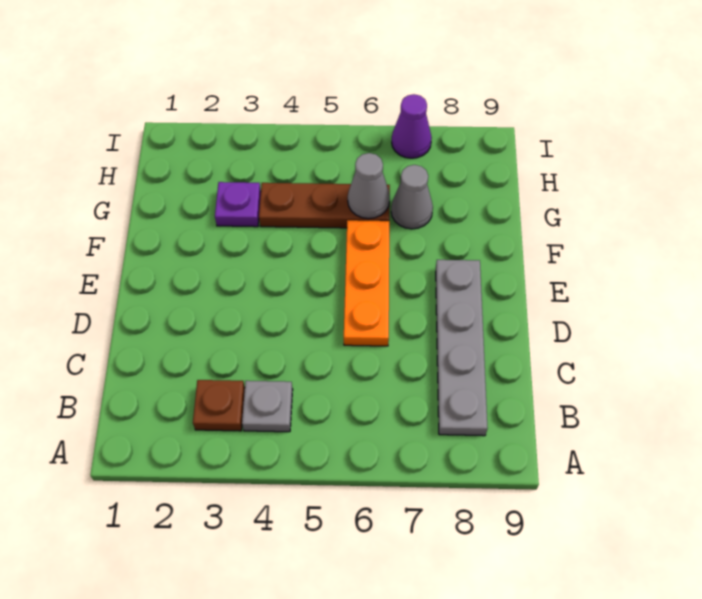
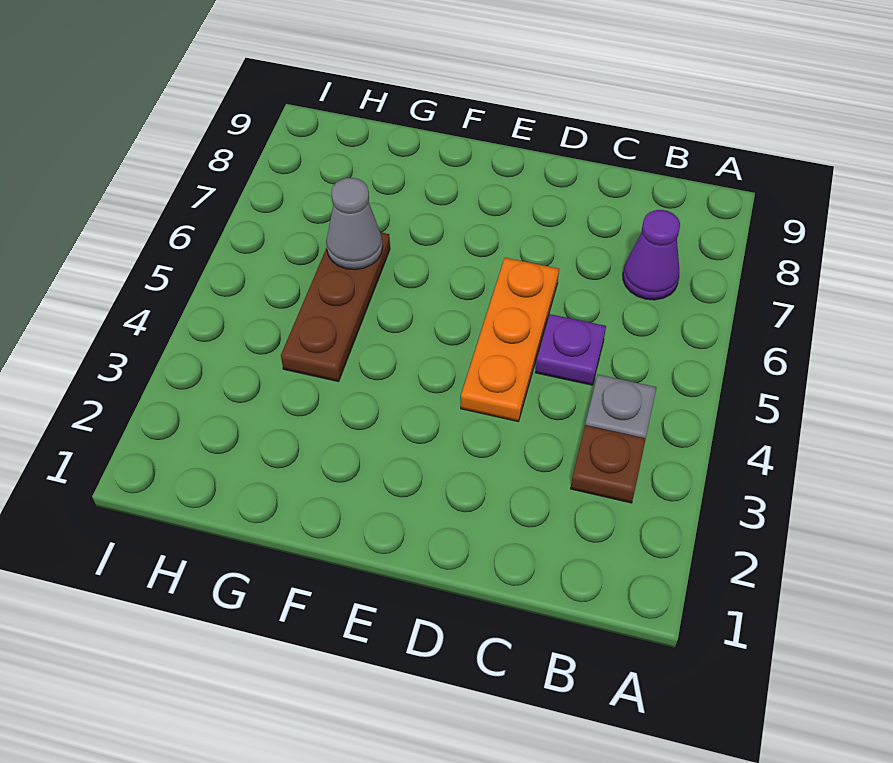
grey 1x4 plate [436,260,487,436] -> none
orange 1x3 plate [344,220,389,346] -> orange 1x3 plate turned to [461,258,559,421]
purple 1x1 plate [215,182,261,227] -> purple 1x1 plate moved to [535,314,606,385]
grey 1x1 cone [391,165,433,229] -> none
purple 1x1 cone [392,94,432,158] -> purple 1x1 cone moved to [623,210,680,300]

